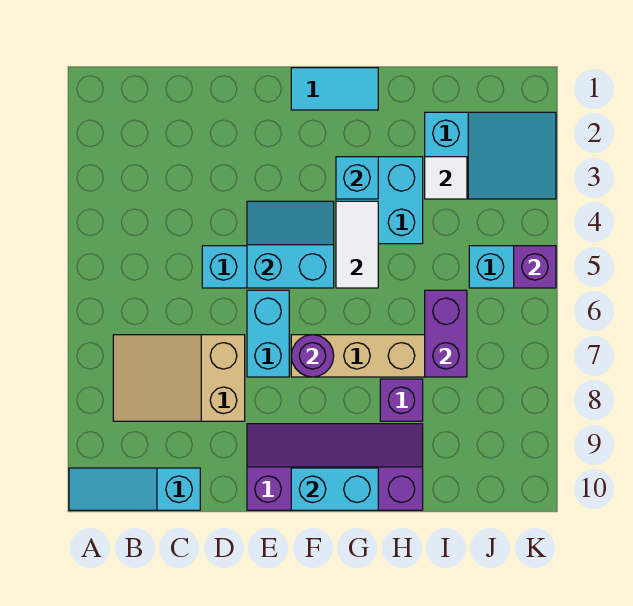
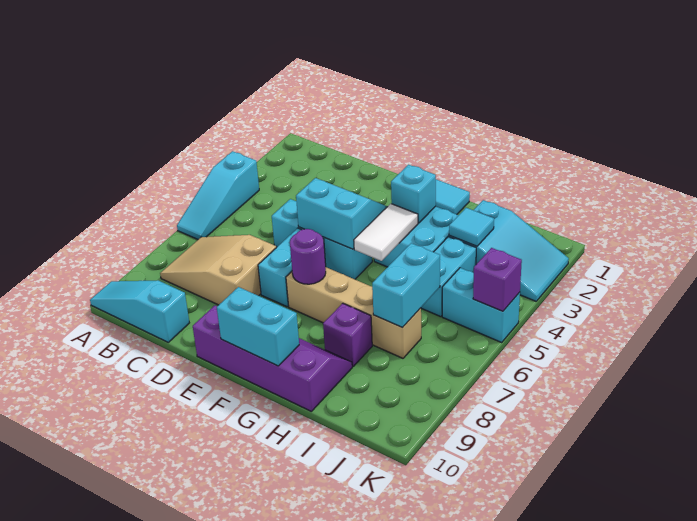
none -> cyan 1x3 slope [177,151,259,239]
white 1x1 tile [425,157,467,199] -> cyan 1x1 tile [449,208,494,246]
none -> cyan 1x2 brick [421,237,476,317]
purple 1x2 brick [425,290,467,377] -> cyan 1x2 brick [372,243,440,328]

